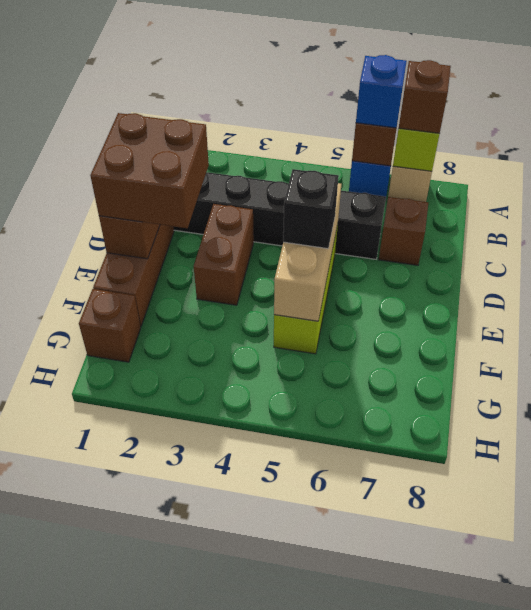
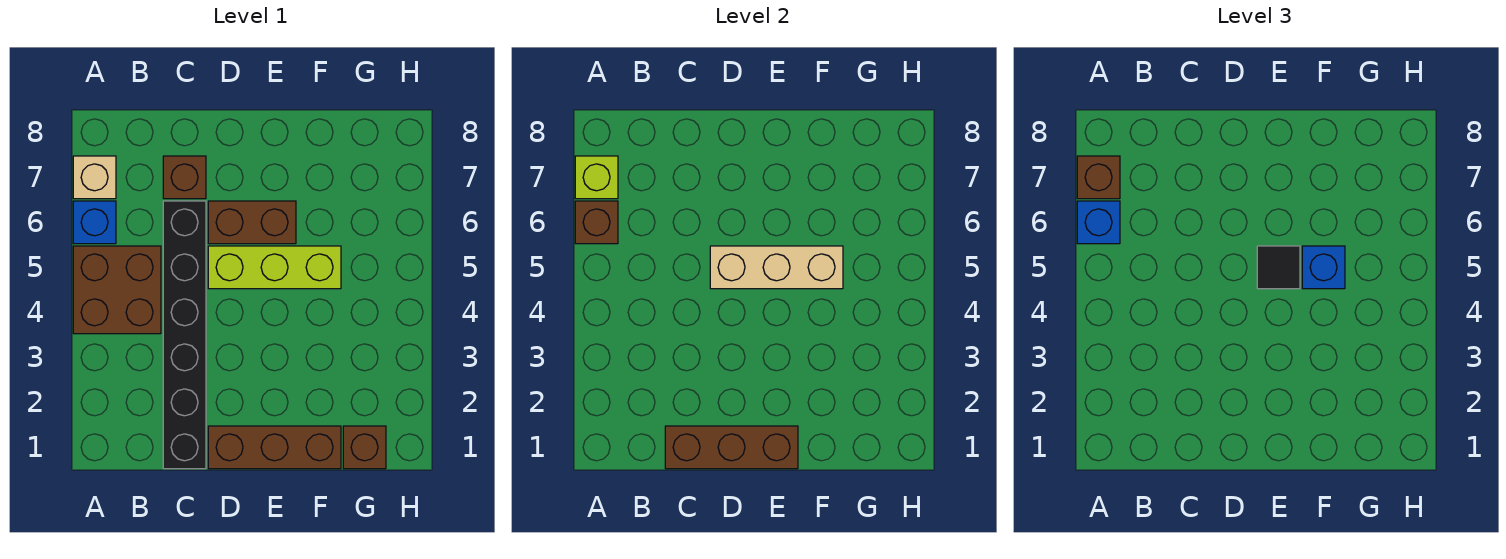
brown 2x2 brick [90,113,209,228] -> brown 2x2 brick moved to [73,246,161,334]
brown 1x2 brick [194,204,254,305] -> brown 1x2 brick moved to [208,201,296,244]
black 1x1 brick [283,169,339,249] -> black 1x1 tile [1257,246,1300,289]
none -> blue 1x1 brick [1302,246,1345,289]

